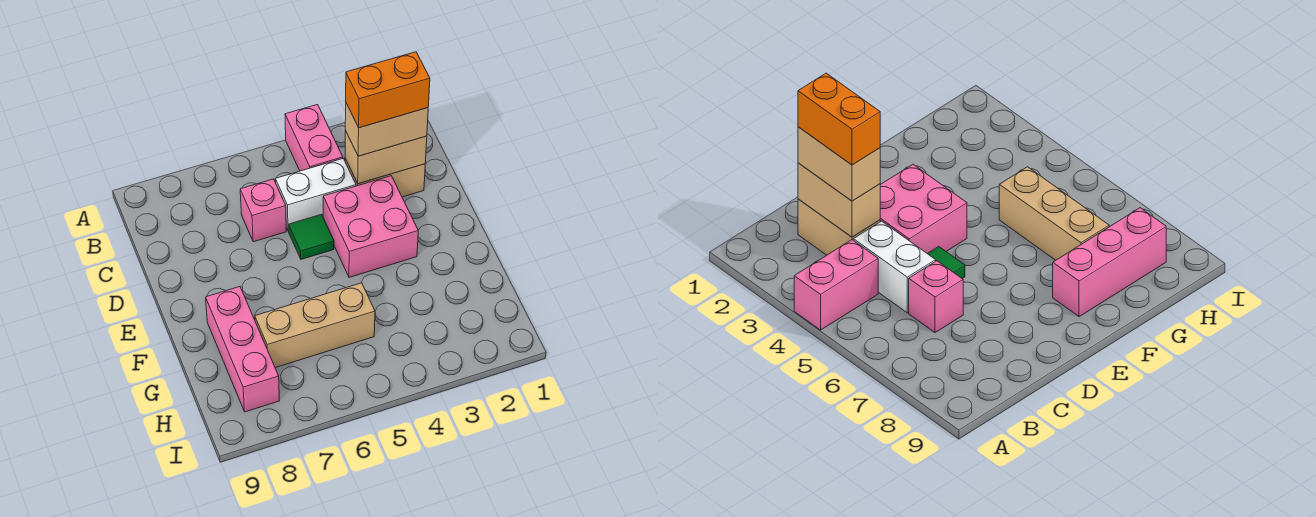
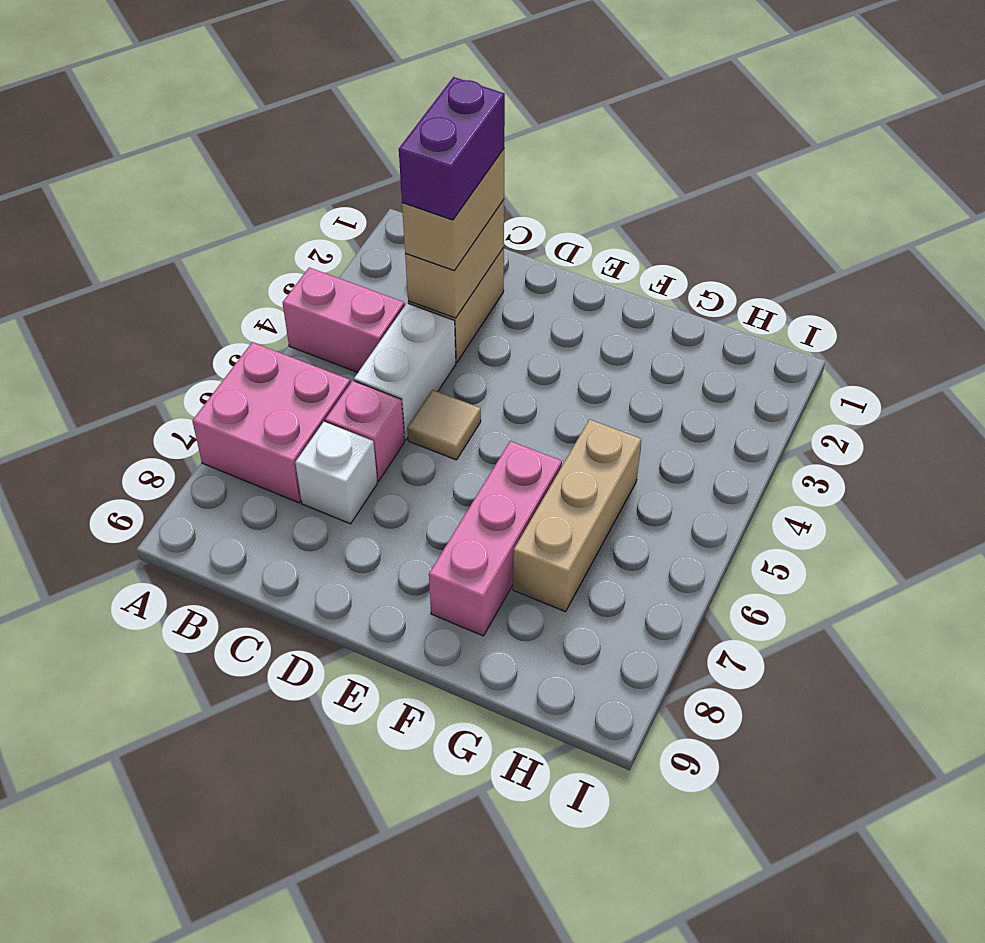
orange 1x2 brick [346,52,430,128] -> purple 1x2 brick [399,77,505,220]
none -> white 1x1 brick [295,422,377,524]
pink 2x2 brick [323,176,418,277] -> pink 2x2 brick moved to [192,342,350,503]
green 1x1 tile [289,214,334,259] -> tan 1x1 tile [407,390,481,460]
pink 1x3 brick [206,287,279,412] -> pink 1x3 brick turned to [429,441,562,636]

